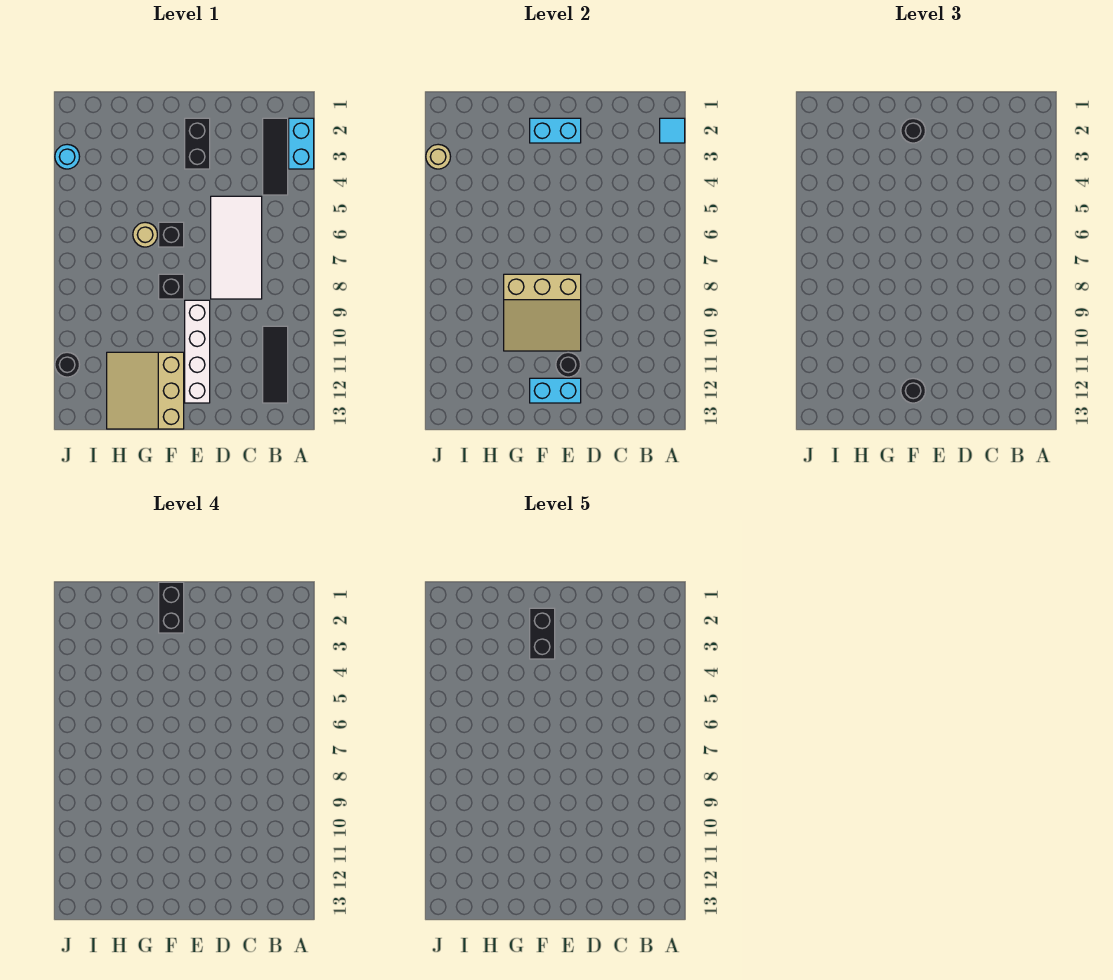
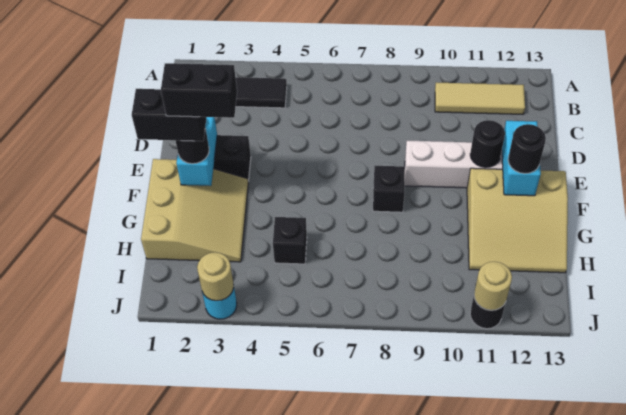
cyan 1x2 brick [289,118,314,169] -> none
cyan 1x1 tile [660,118,685,143] -> none
black 1x3 tile [263,326,288,403] -> tan 1x3 tile [435,83,525,114]
white 2x4 tile [211,196,262,299] -> none
tan 3x3 slope [504,274,581,351] -> tan 3x3 slope moved to [141,159,248,262]
black 1x1 brick [159,222,184,247] -> black 1x1 brick moved to [273,217,307,264]
tan 1x1 round brick [133,222,158,247] -> tan 1x1 round brick moved to [474,262,512,310]

